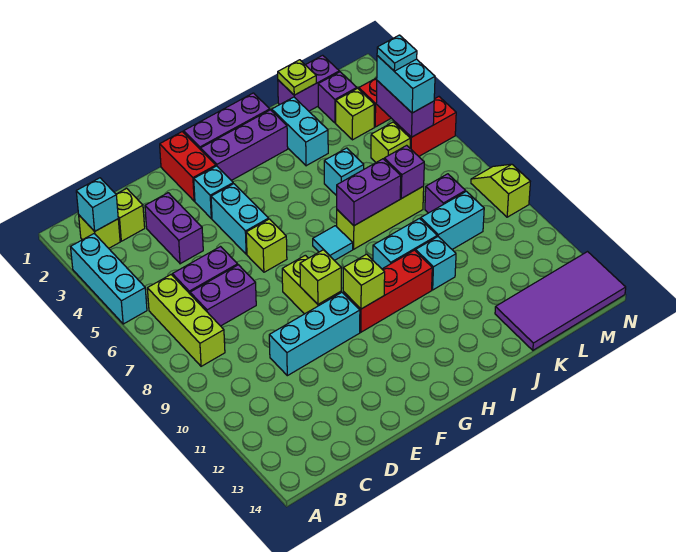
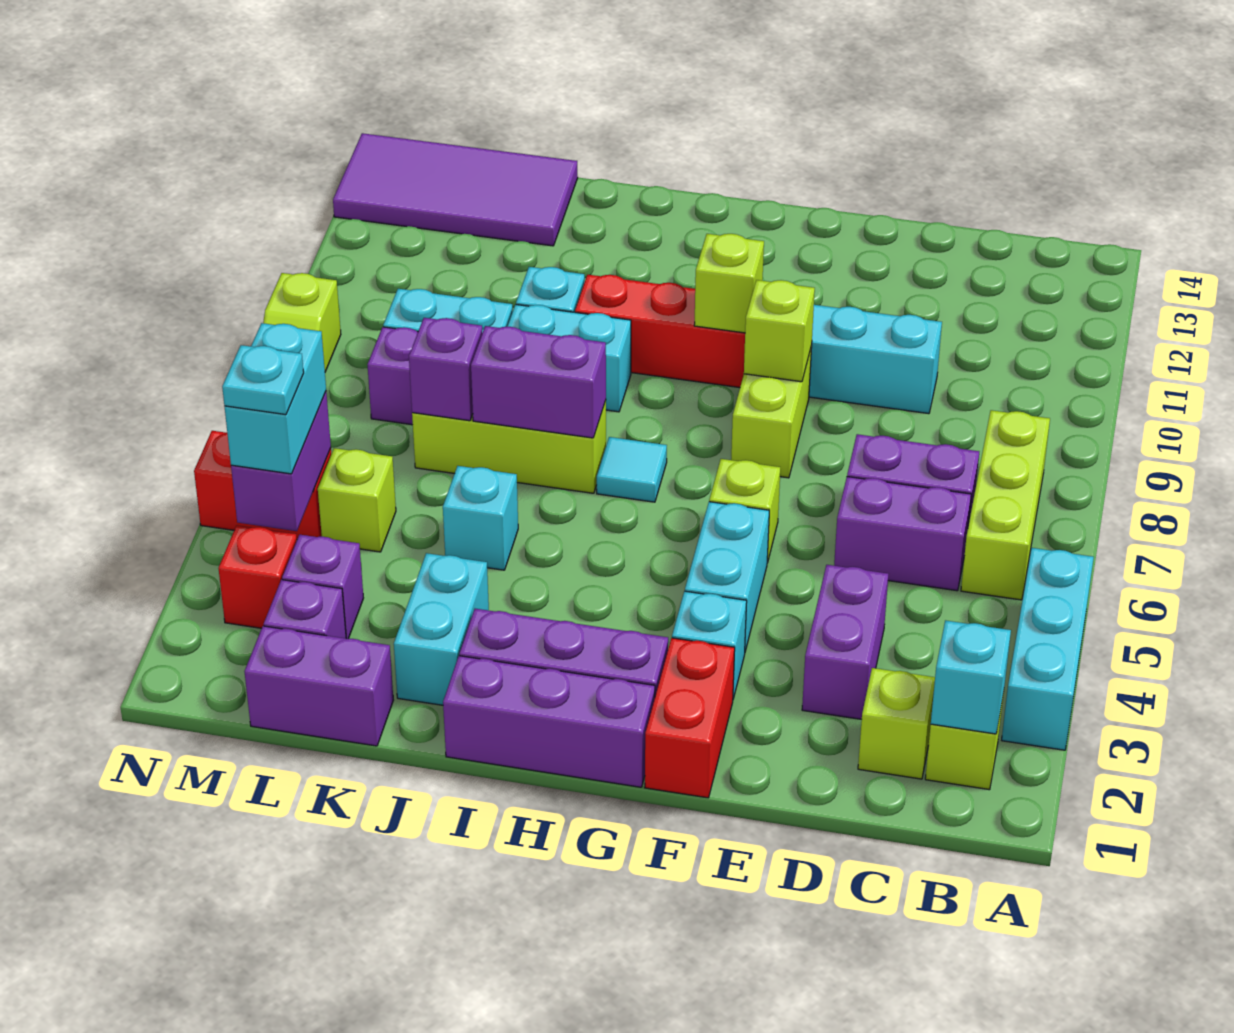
lime 1x1 plate [278,60,316,95] -> none
lime 1x1 brick [336,88,375,140] -> purple 1x1 brick [282,535,363,639]

